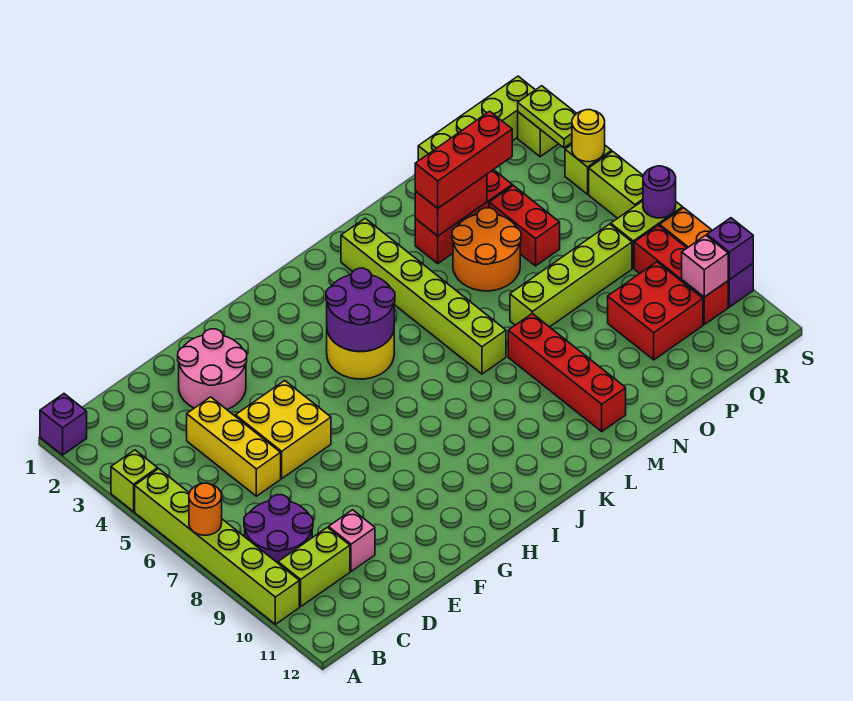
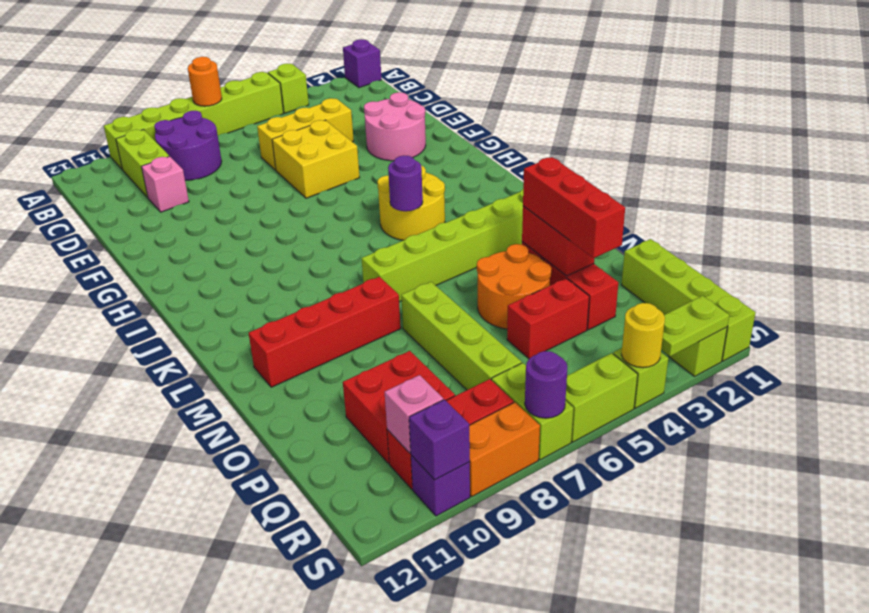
purple 2x2 round brick [326,268,395,351] -> purple 1x1 round brick [388,156,423,211]

